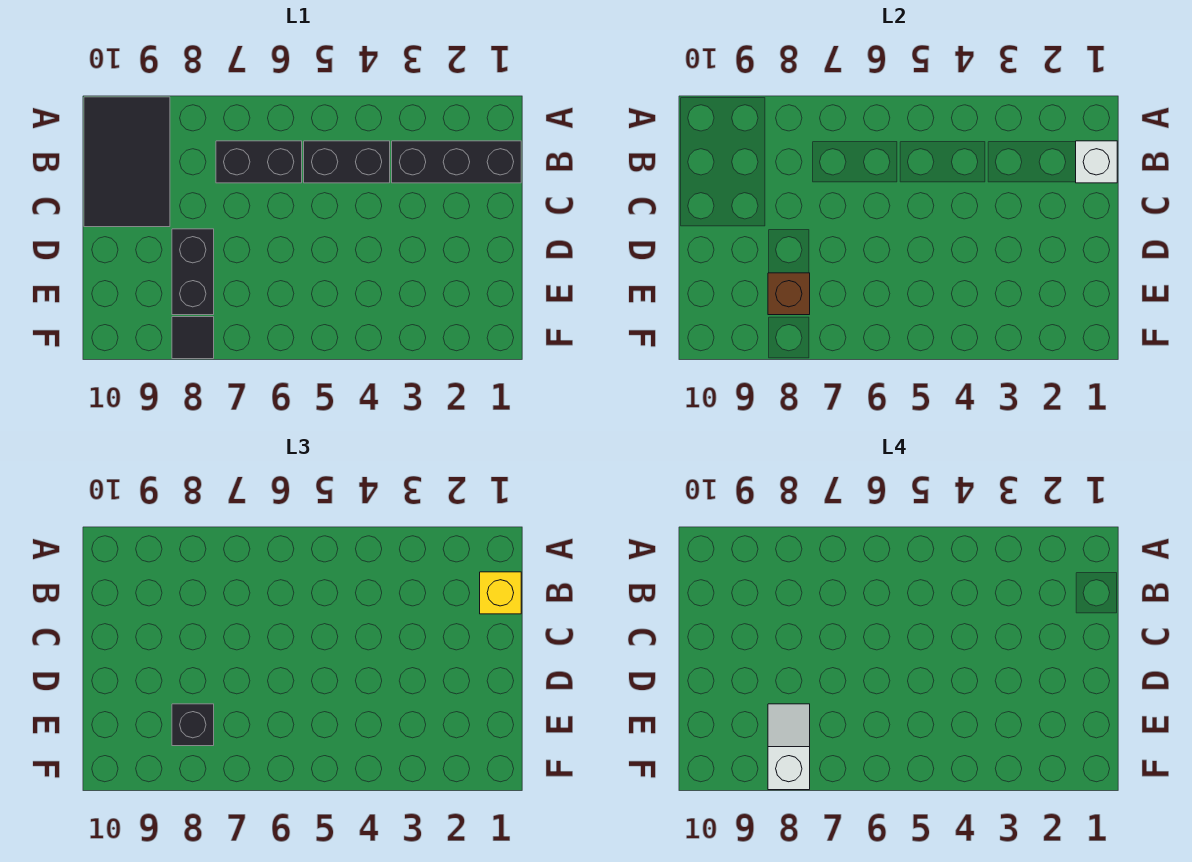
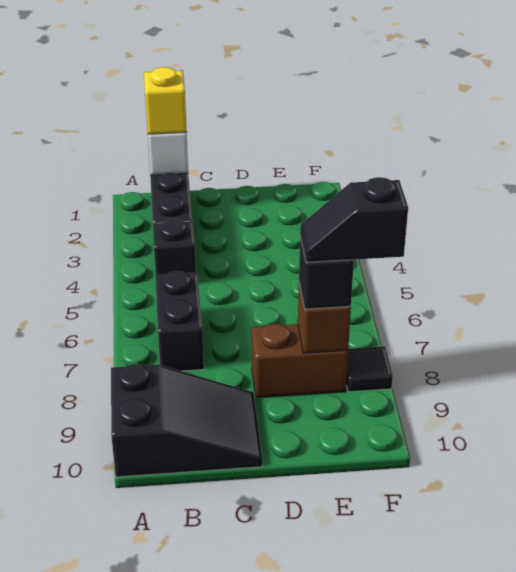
black 2x3 tile [84,97,170,227] -> black 2x3 slope [111,364,262,477]
black 1x2 brick [304,141,390,183] -> black 1x1 brick [153,219,196,275]
black 1x2 brick [172,229,214,315] -> brown 1x2 brick [251,324,348,398]
white 1x2 slope [768,704,810,790] -> black 1x2 slope [300,177,408,262]

